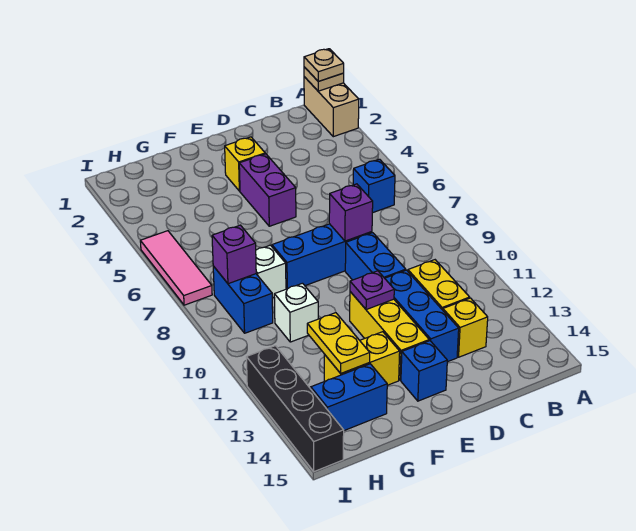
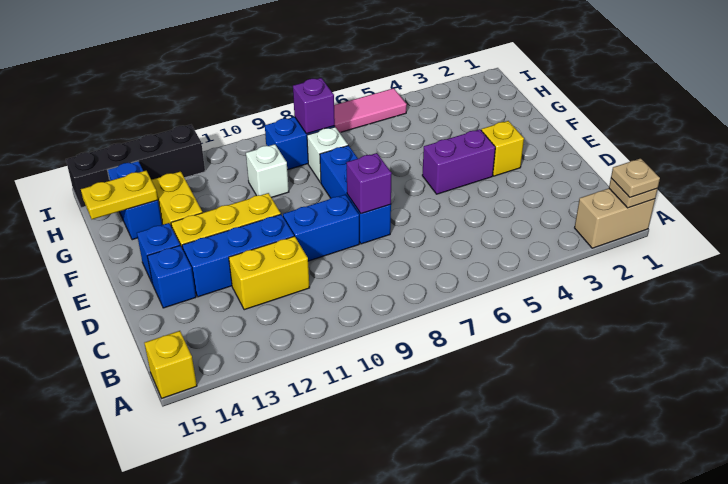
blue 1x1 brick [353,159,395,213] -> blue 1x1 brick moved to [147,246,196,308]
yellow 1x1 brick [443,298,488,357] -> yellow 1x1 brick moved to [144,331,197,398]
purple 1x1 plate [350,271,394,310] -> none
yellow 1x2 plate [307,312,370,373] -> yellow 1x2 plate moved to [81,171,158,219]

